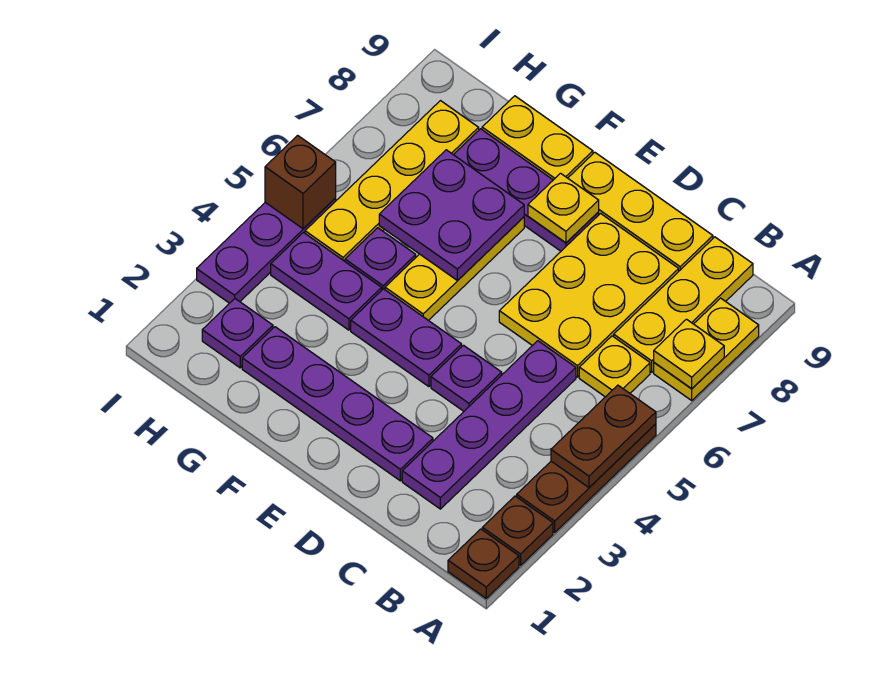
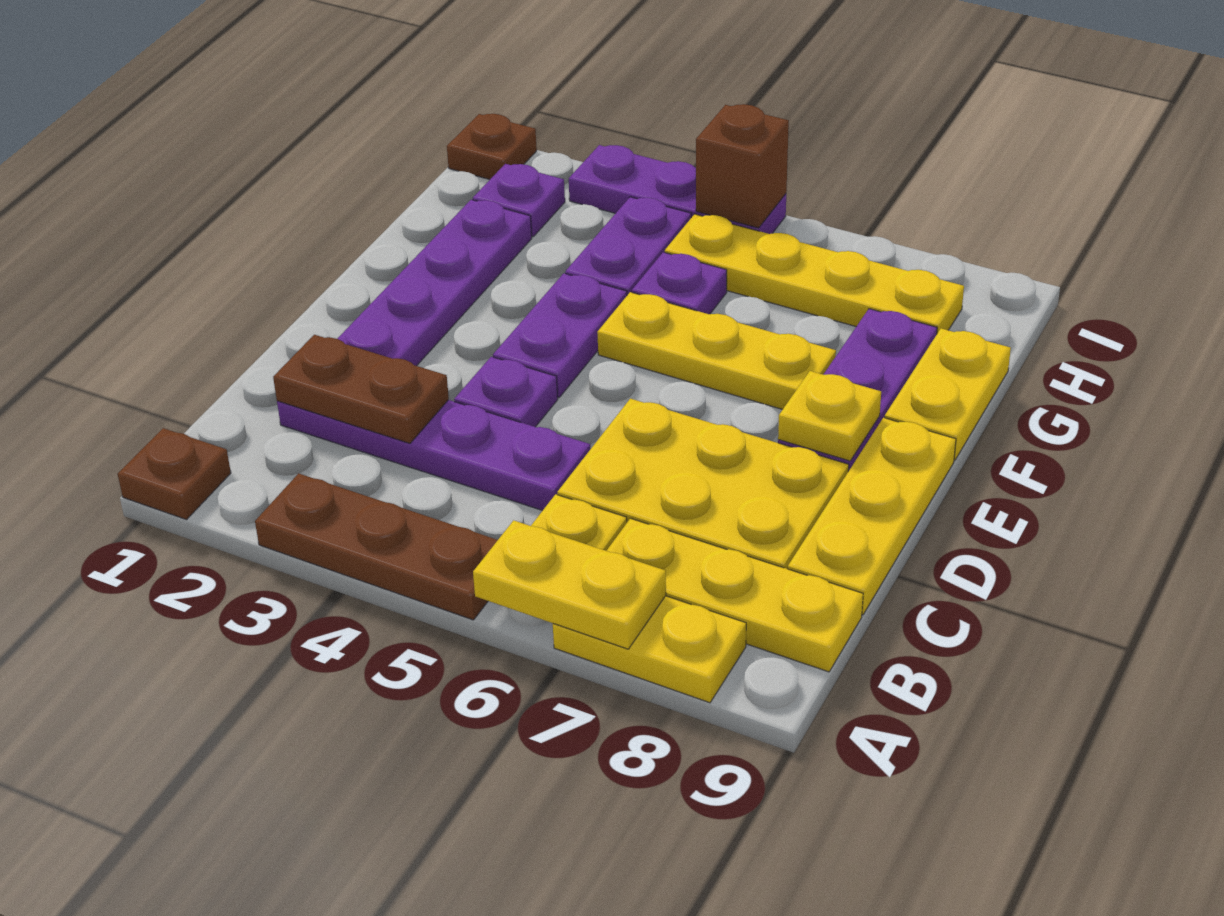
brown 1x1 plate [482,496,553,565] -> brown 1x1 plate moved to [447,114,537,179]
brown 1x2 plate [551,385,656,487] -> brown 1x2 plate moved to [273,335,449,443]
yellow 1x1 plate [654,319,724,389] -> yellow 1x2 plate [473,520,666,649]
purple 2x2 plate [379,150,524,281] -> none

